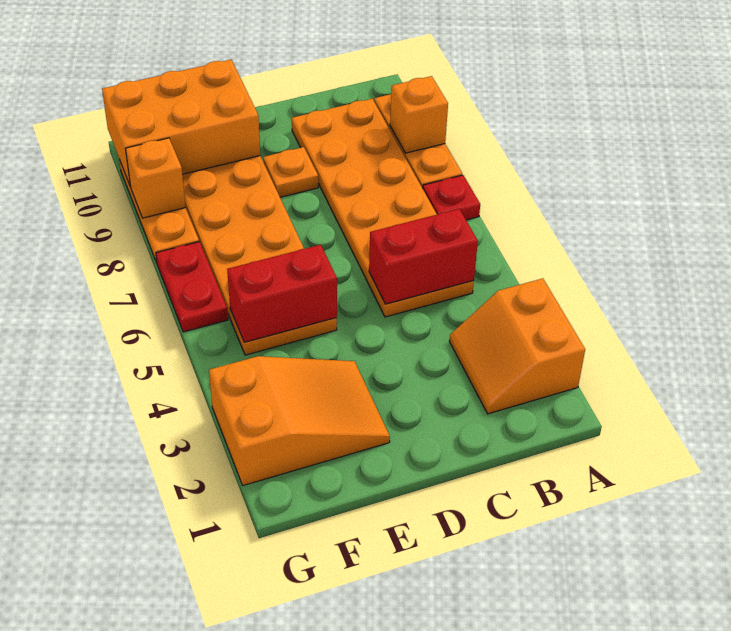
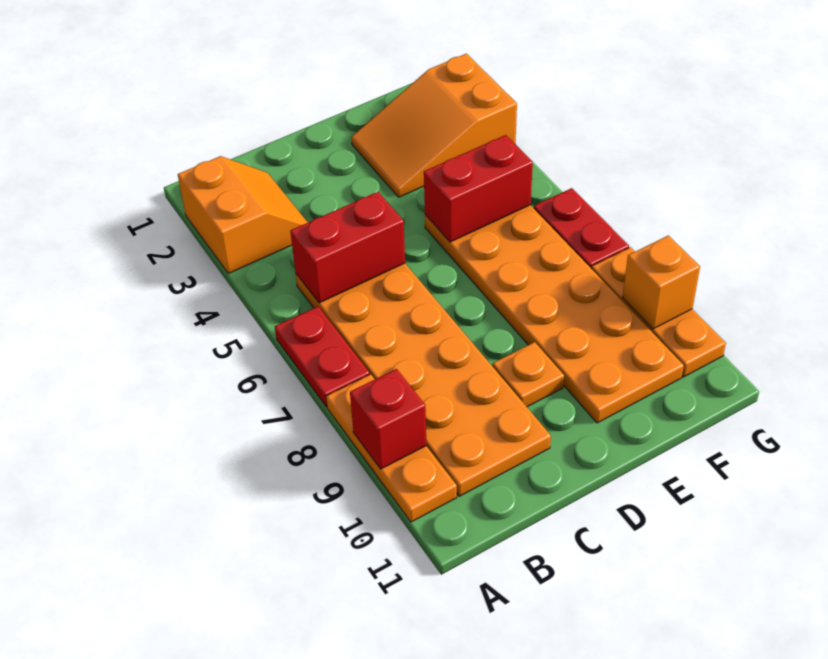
red 1x1 plate [423,175,480,220] -> red 1x2 plate [275,306,370,407]
orange 1x1 brick [390,76,448,153] -> red 1x1 brick [350,369,426,469]
orange 2x3 brick [102,60,260,187] -> none

